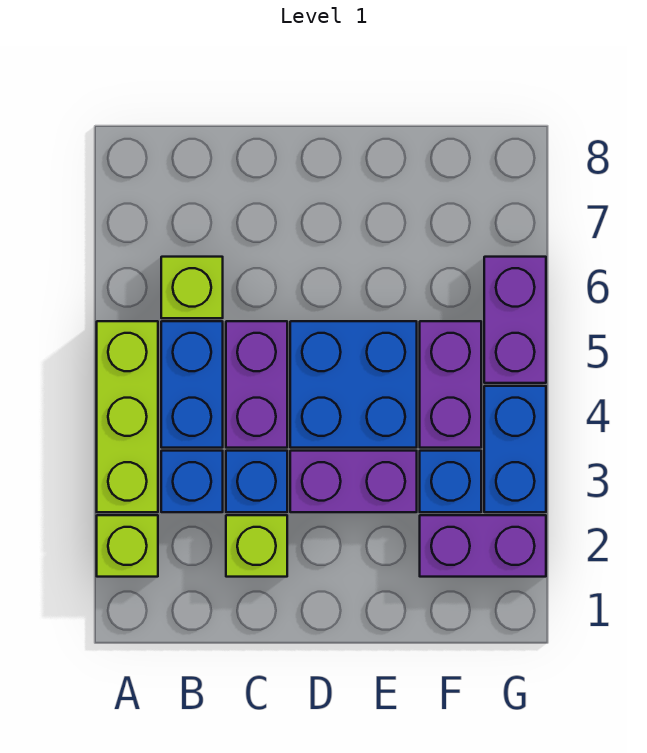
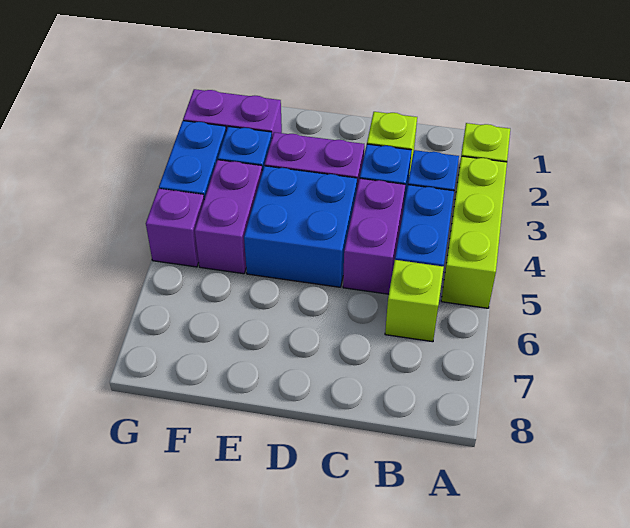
purple 1x2 brick [484,257,546,383] -> purple 1x1 brick [146,188,204,267]

